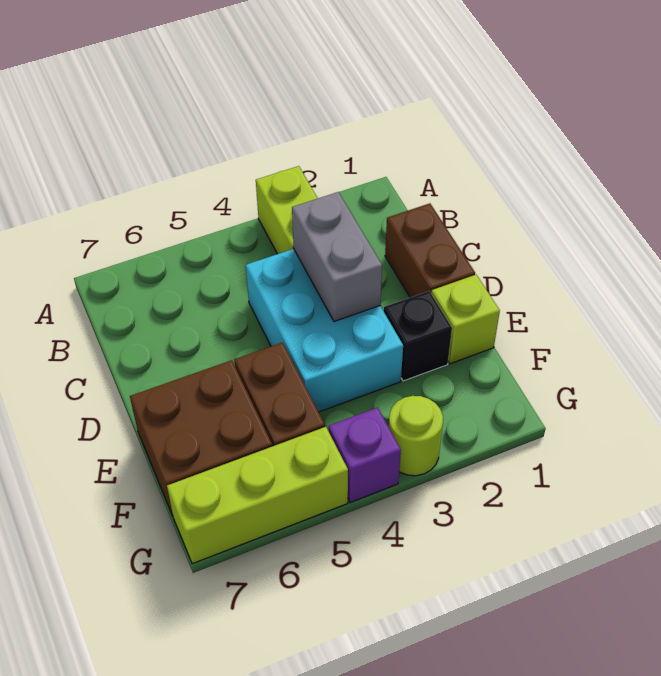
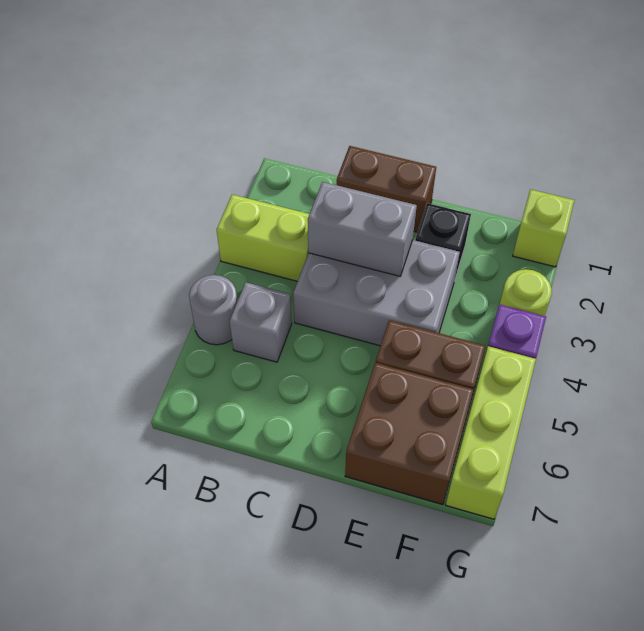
none -> grey 1x1 round brick [189,275,237,345]
none -> grey 1x1 brick [230,282,292,362]
cyan 2x3 brick [246,249,403,412] -> grey 2x3 brick [293,240,460,346]
lime 1x1 brick [431,275,500,364] -> lime 1x1 brick moved to [513,189,574,267]

